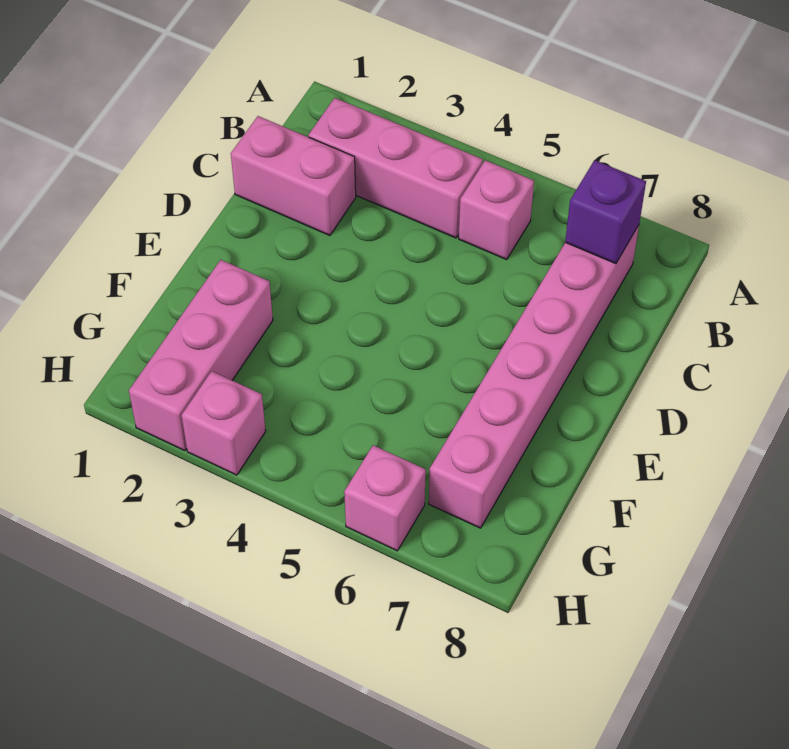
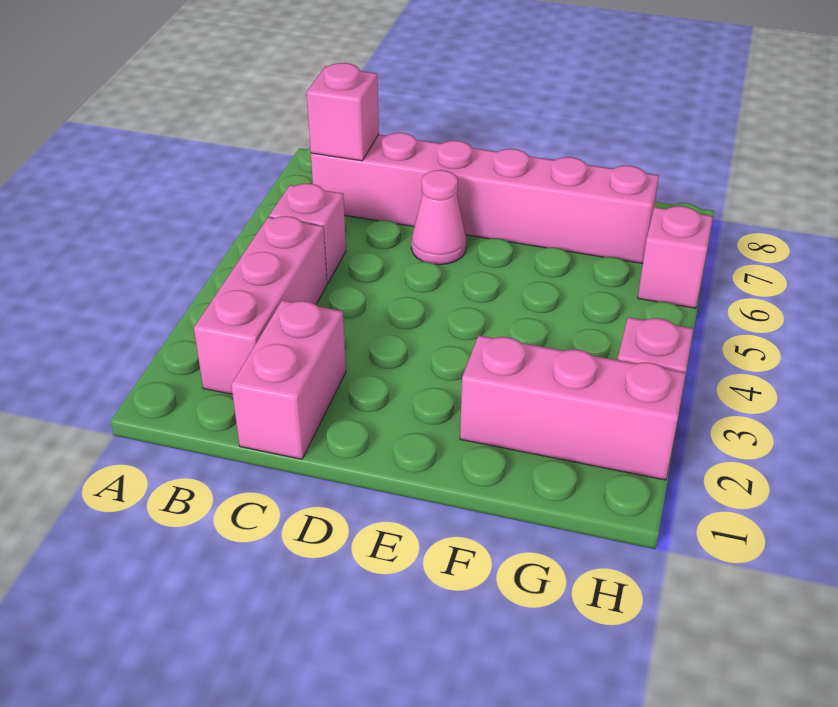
purple 1x1 brick [565,160,646,264] -> pink 1x1 brick [307,63,379,161]
none -> pink 1x1 cone [411,170,466,265]

